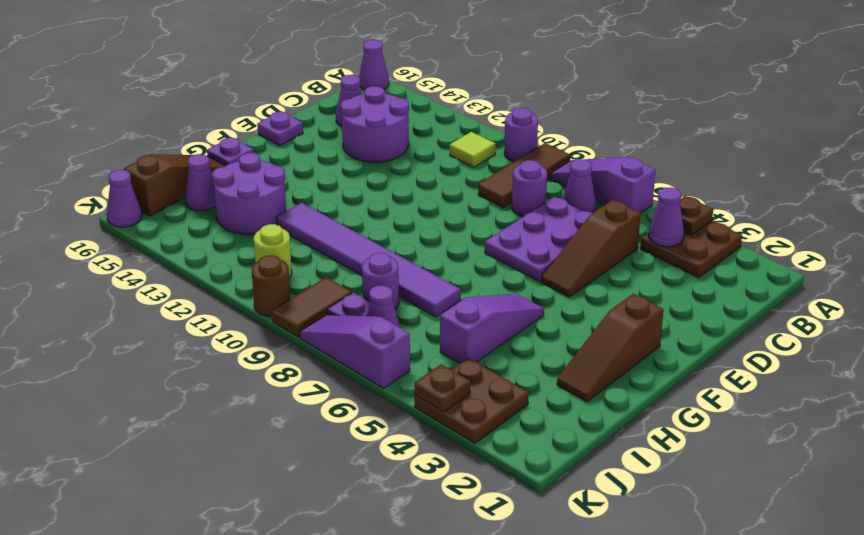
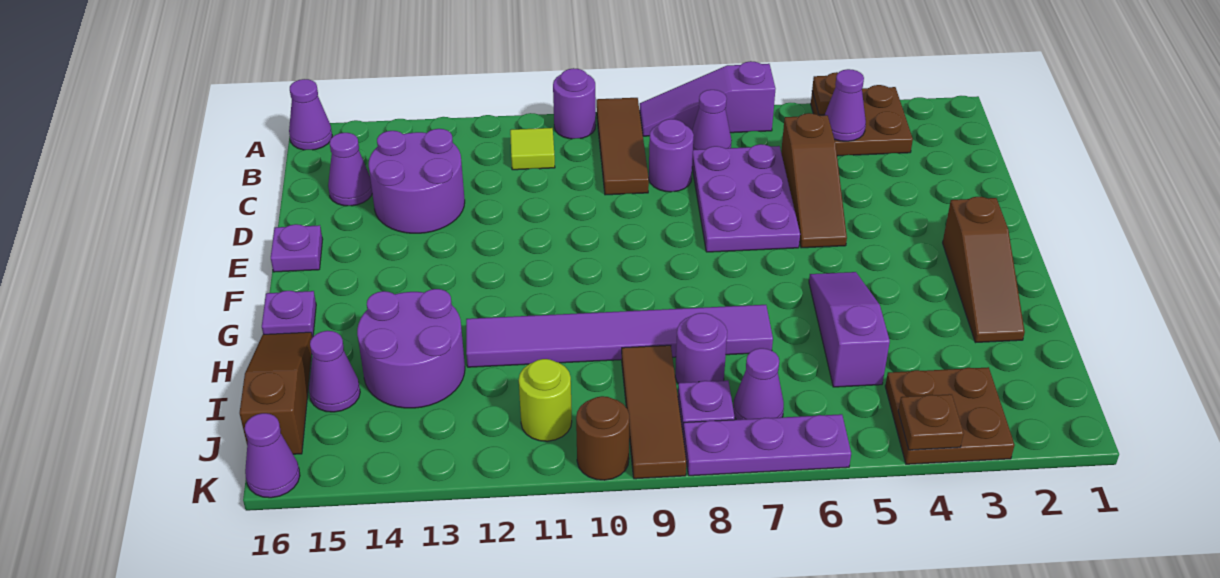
brown 1x2 tile [272,277,352,337] -> brown 1x3 tile [622,345,686,479]
purple 1x3 slope [300,315,410,388] -> purple 1x3 plate [683,414,851,476]

